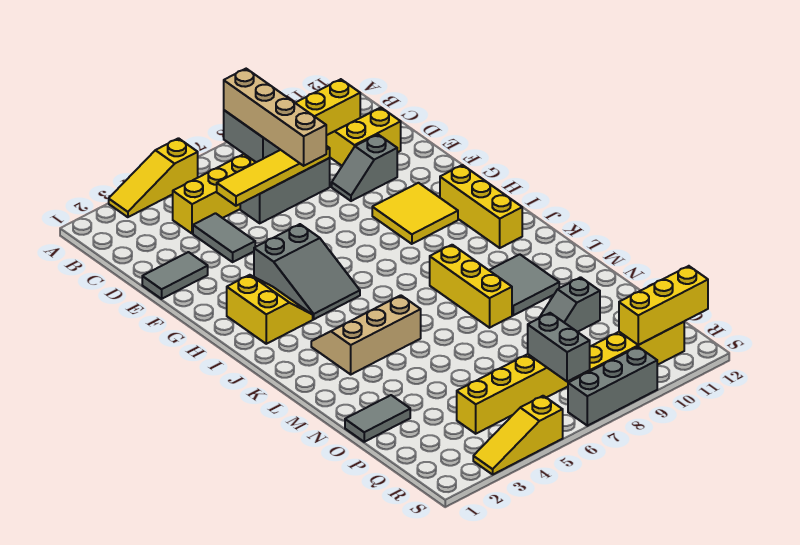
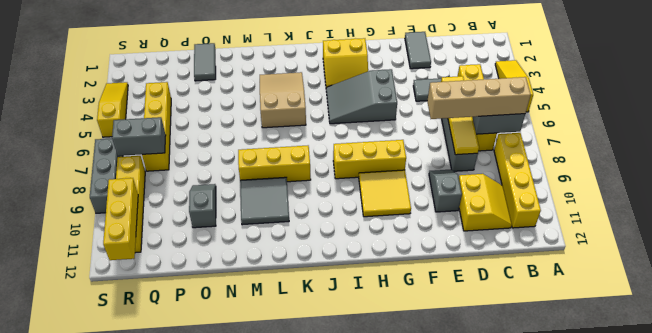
yellow 1x3 brick [440,165,522,248] -> yellow 1x3 brick moved to [333,140,406,179]
tan 2x3 slope [311,295,421,374] -> tan 2x3 slope turned to [260,72,306,128]

